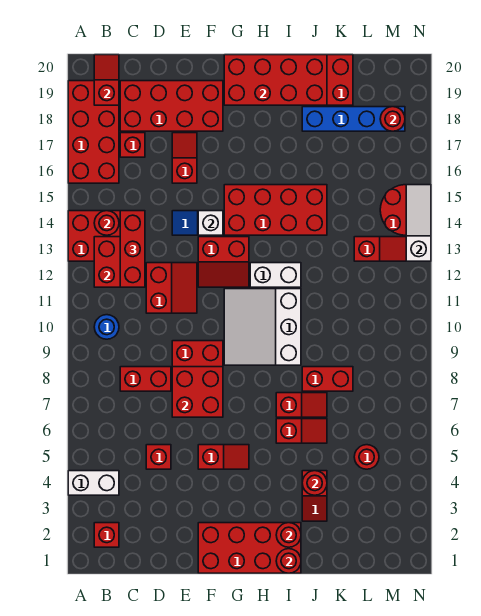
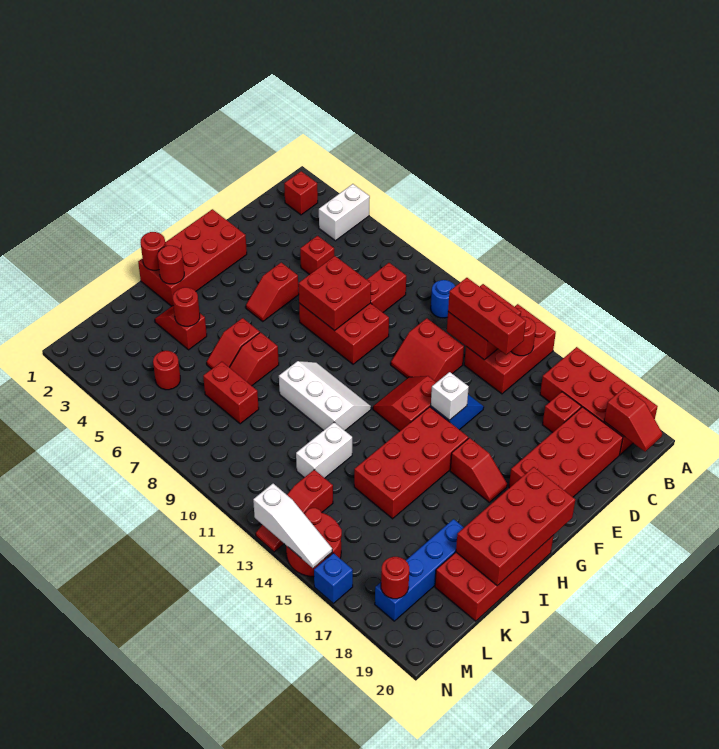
red 1x2 slope [172,133,197,183] -> red 1x2 slope moved to [450,438,507,502]
white 3x3 slope [224,289,301,365] -> white 2x3 slope [279,361,371,431]
white 1x2 brick [250,263,301,287] -> white 1x2 brick moved to [296,422,352,478]
red 1x2 brick [302,367,353,391] -> red 1x2 brick turned to [203,362,259,424]
none -> blue 1x1 brick [314,553,353,603]

